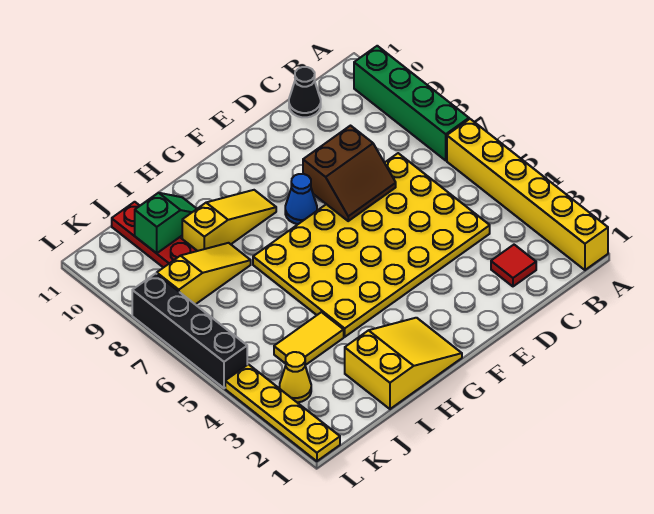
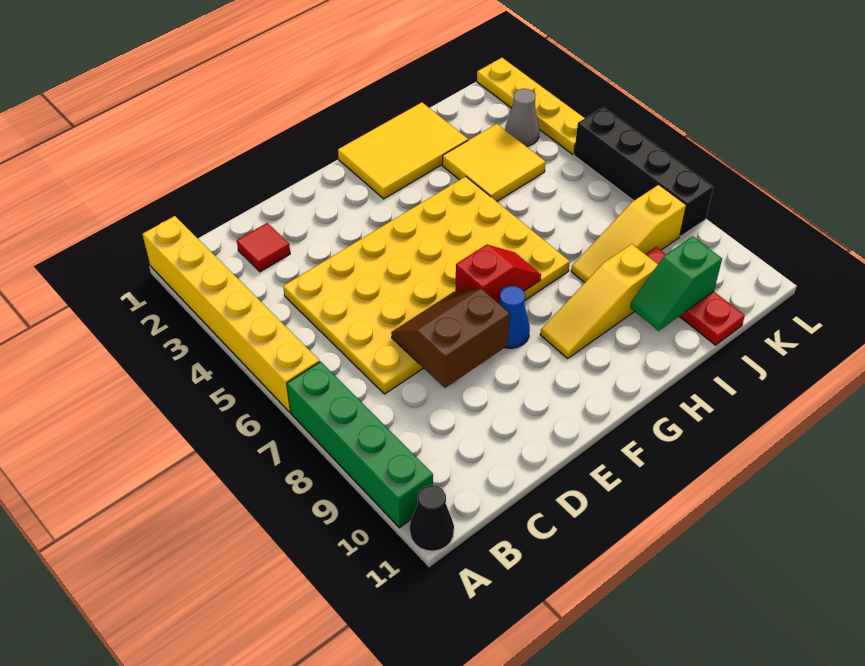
black 1x1 cone [289,67,321,117] -> black 1x1 cone moved to [410,485,454,551]
none -> red 1x2 slope [455,245,541,303]
yellow 2x3 slope [345,318,462,409] -> yellow 2x3 tile [338,102,468,199]
yellow 1x2 tile [274,312,344,365] -> yellow 2x2 tile [442,124,546,201]
yellow 1x1 cone [280,352,311,403] -> grey 1x1 cone [505,89,539,146]

